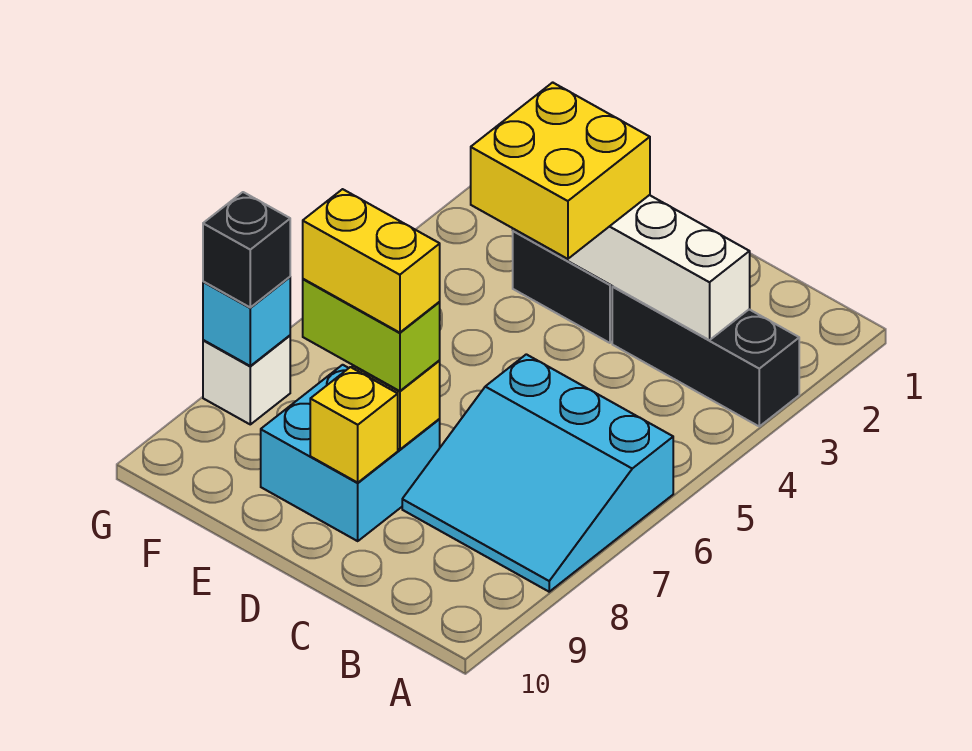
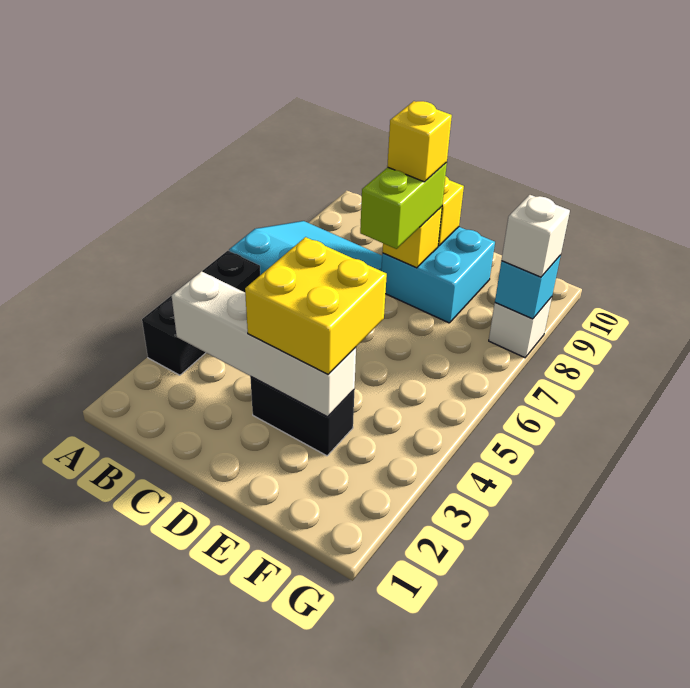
black 1x3 brick [612,287,799,426] -> black 1x3 brick turned to [142,251,260,375]
lime 1x2 brick [303,279,440,391] -> lime 1x2 brick turned to [360,162,447,249]
yellow 1x2 brick [303,189,440,333] -> yellow 1x1 brick [387,101,452,182]
black 1x1 brick [203,192,290,307] -> white 1x1 brick [502,195,570,277]

